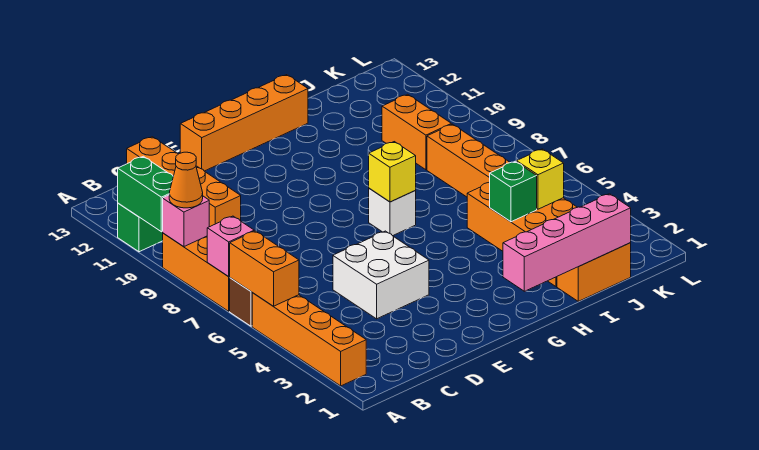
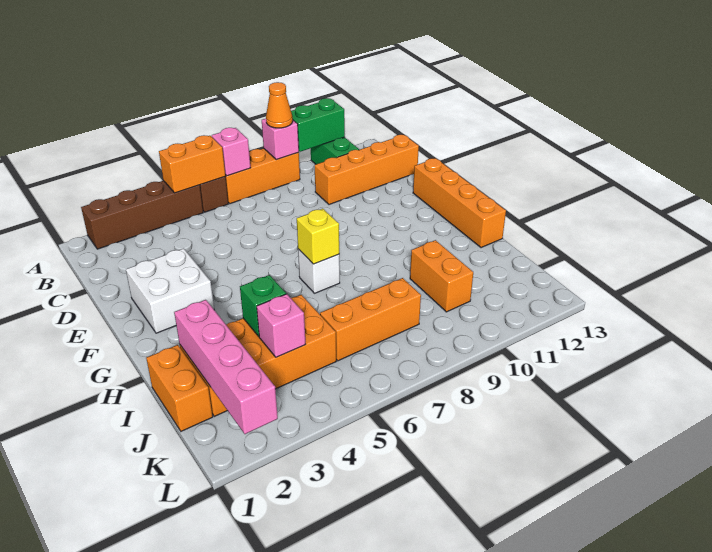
orange 1x4 brick [252,293,366,386] -> brown 1x4 brick [81,181,203,249]
white 2x2 brick [333,231,429,319] -> white 2x2 brick moved to [126,248,214,333]
pink 1x4 brick [503,194,631,291] -> pink 1x4 brick moved to [174,300,278,434]
yellow 1x1 brick [517,149,564,209] -> pink 1x1 brick [257,294,306,357]
orange 1x2 brick [382,94,451,170] -> orange 1x2 brick turned to [410,240,473,312]

